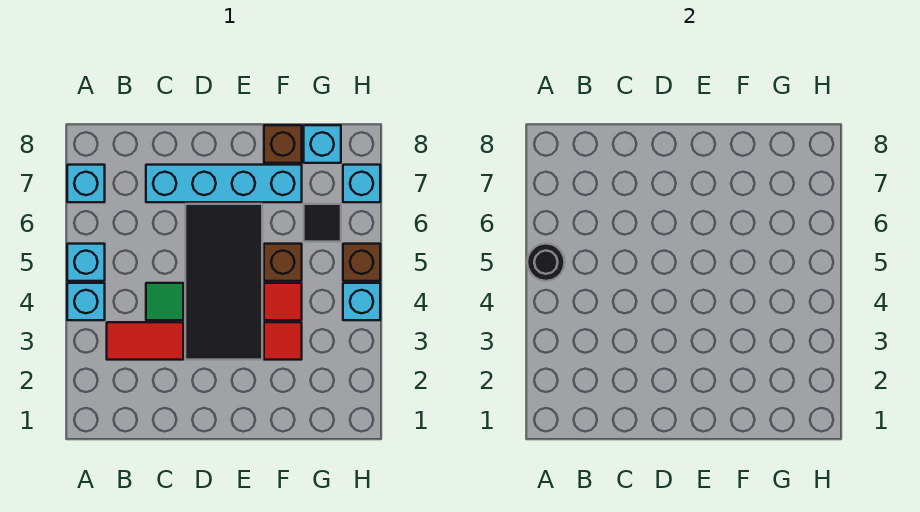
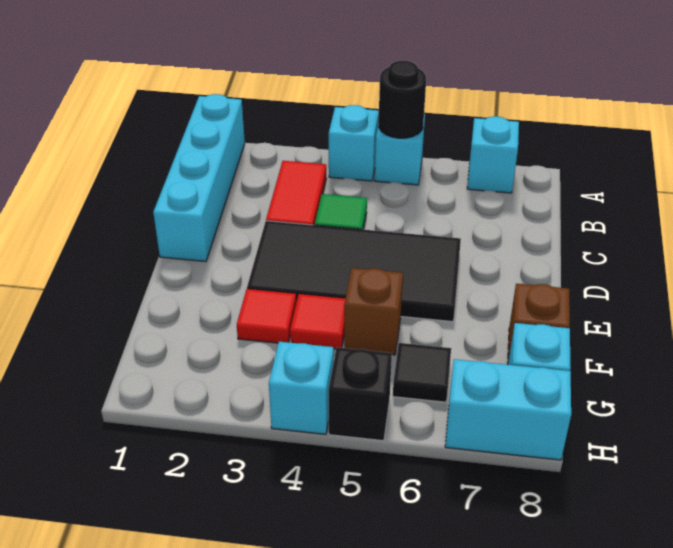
cyan 1x4 brick [146,165,302,202] -> cyan 1x4 brick moved to [153,94,245,261]
brown 1x1 brick [343,244,380,281] -> black 1x1 brick [329,347,392,441]
cyan 1x1 brick [343,165,380,202] -> cyan 1x2 brick [445,359,571,460]

